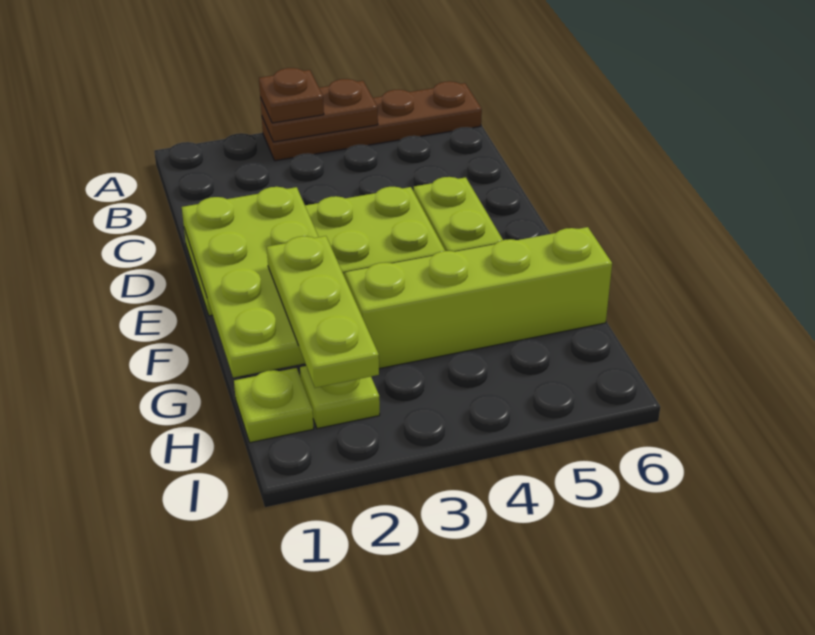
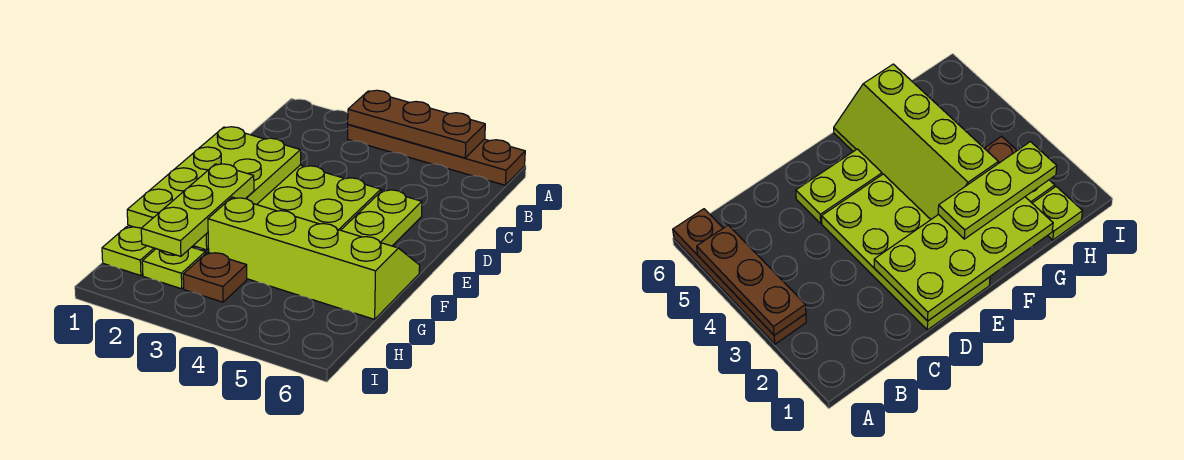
brown 1x2 plate [260,79,378,142] -> brown 1x3 plate [348,90,485,158]
brown 1x1 plate [259,68,324,123] -> brown 1x1 plate moved to [183,252,247,302]

